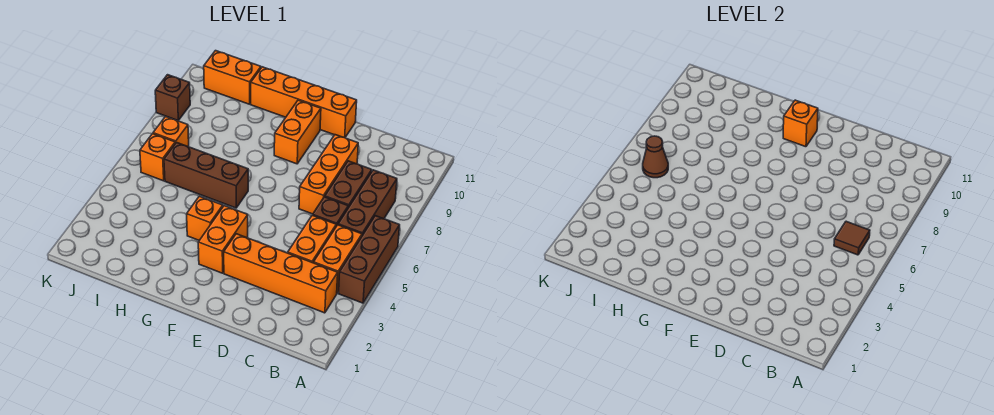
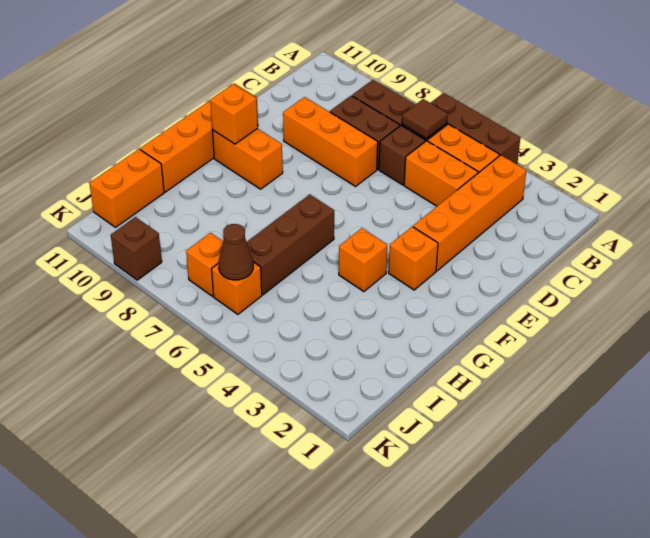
orange 1x2 brick [198,206,248,273] -> orange 1x1 brick [389,227,438,290]

